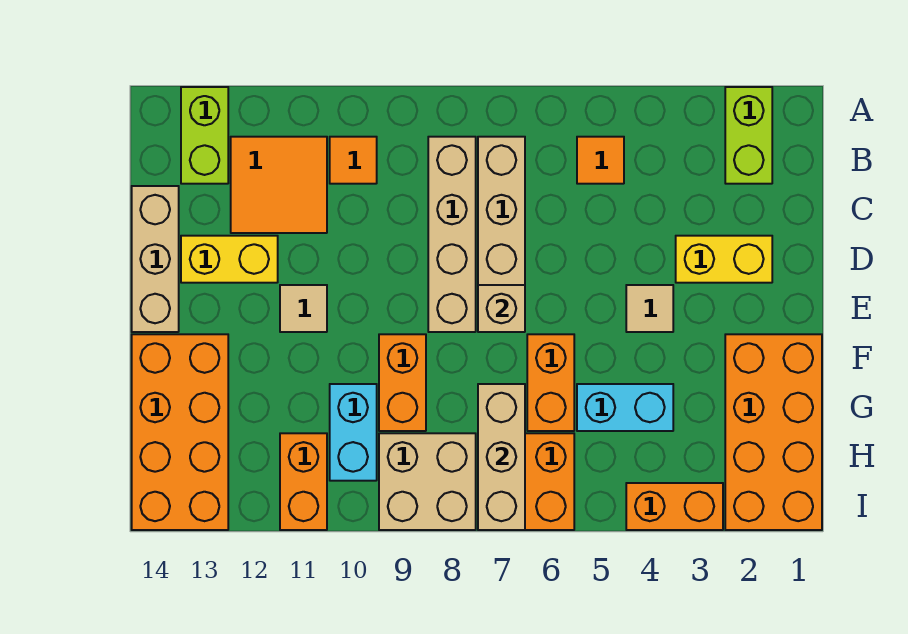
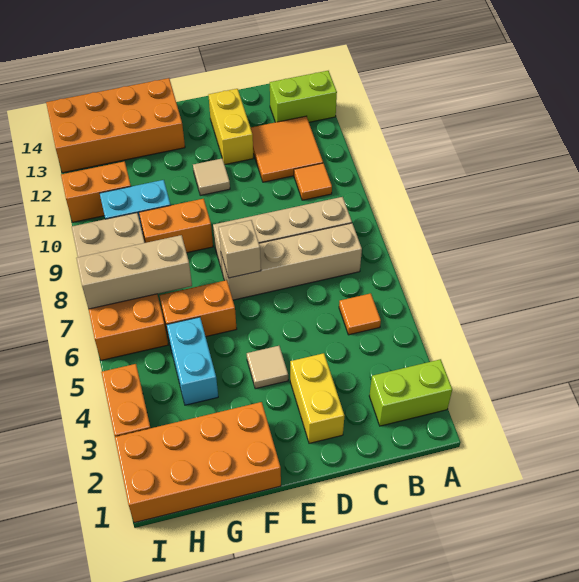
tan 1x3 brick [132,186,179,332] -> none

